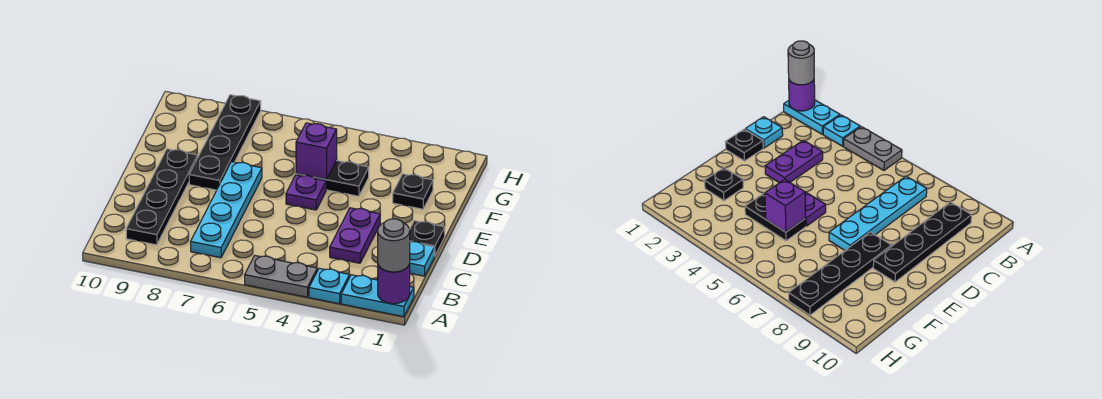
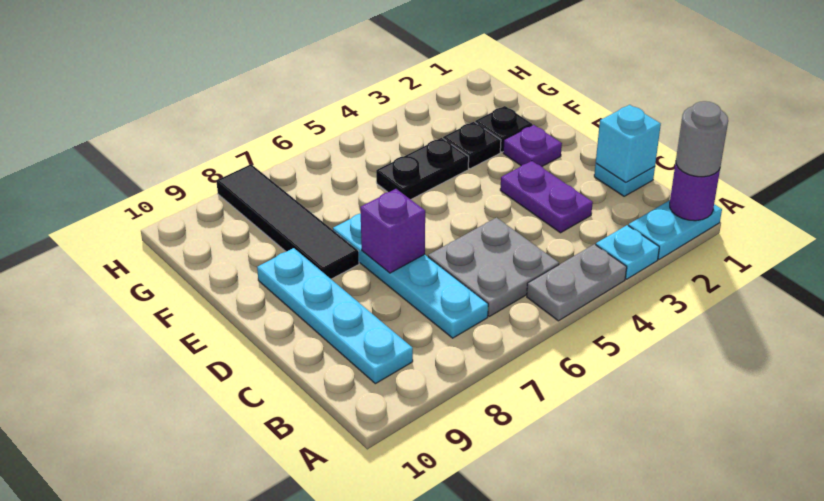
none -> grey 2x2 plate [428,218,559,316]
black 1x4 plate [126,149,198,245] -> cyan 1x4 plate [257,248,413,384]
none -> cyan 1x1 brick [596,105,661,182]
black 1x1 plate [410,221,445,256] -> black 1x1 plate moved to [443,122,501,169]
purple 1x1 plate [286,175,326,210] -> purple 1x1 plate moved to [503,125,562,166]
black 1x4 plate [189,95,261,190] -> black 1x4 tile [216,164,359,279]
purple 1x1 brick [296,123,337,179] -> purple 1x1 brick moved to [360,189,425,273]

